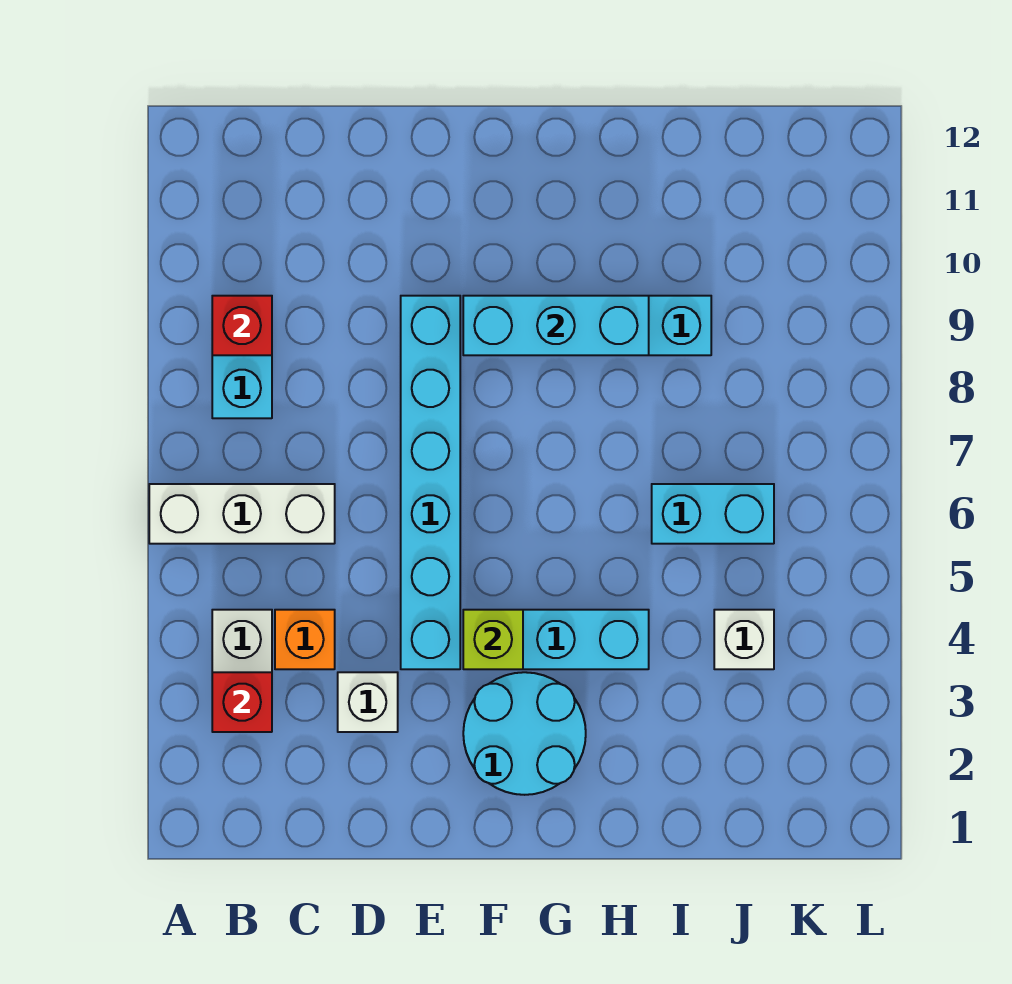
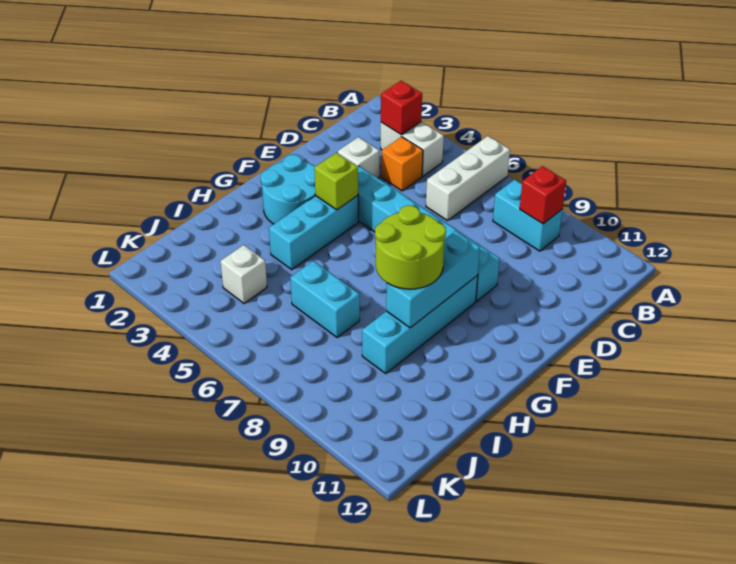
none -> lime 2x2 round brick [375,206,446,289]
cyan 1x2 brick [652,484,774,544] -> cyan 1x2 brick turned to [290,261,360,337]

